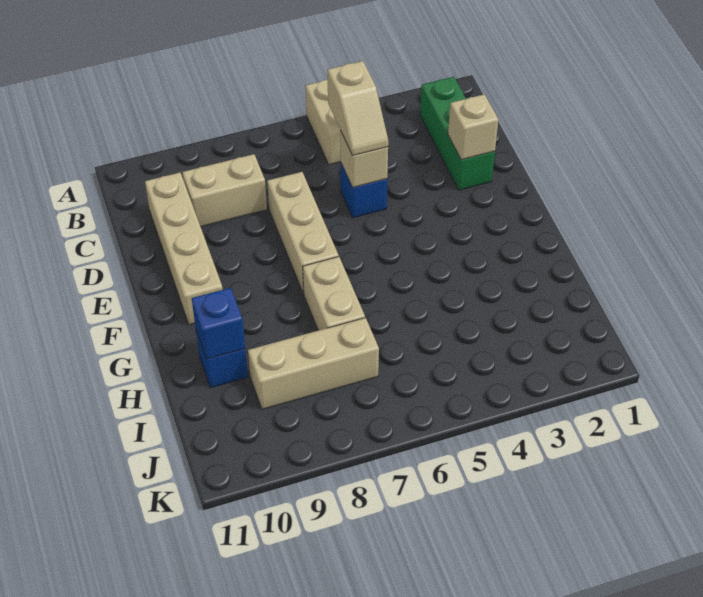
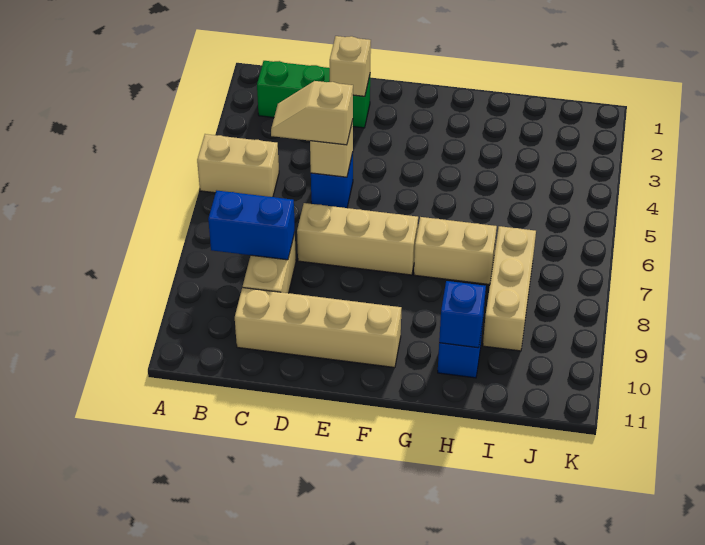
none -> blue 1x2 brick [208,190,295,260]
tan 1x2 slope [327,61,388,156] -> tan 1x2 slope turned to [271,81,353,145]

